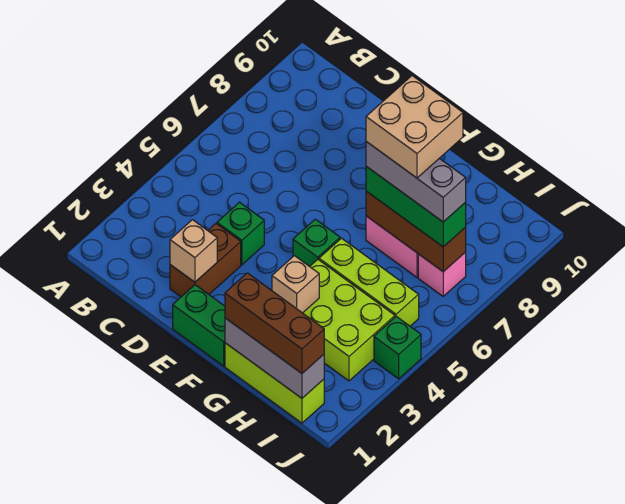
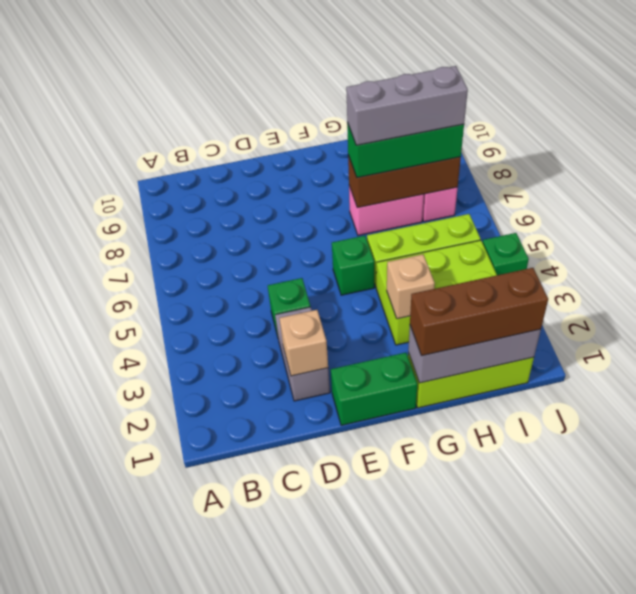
brown 1x2 brick [170,224,241,297] -> grey 1x2 brick [275,307,330,401]
tan 2x2 brick [366,76,463,178] -> none

